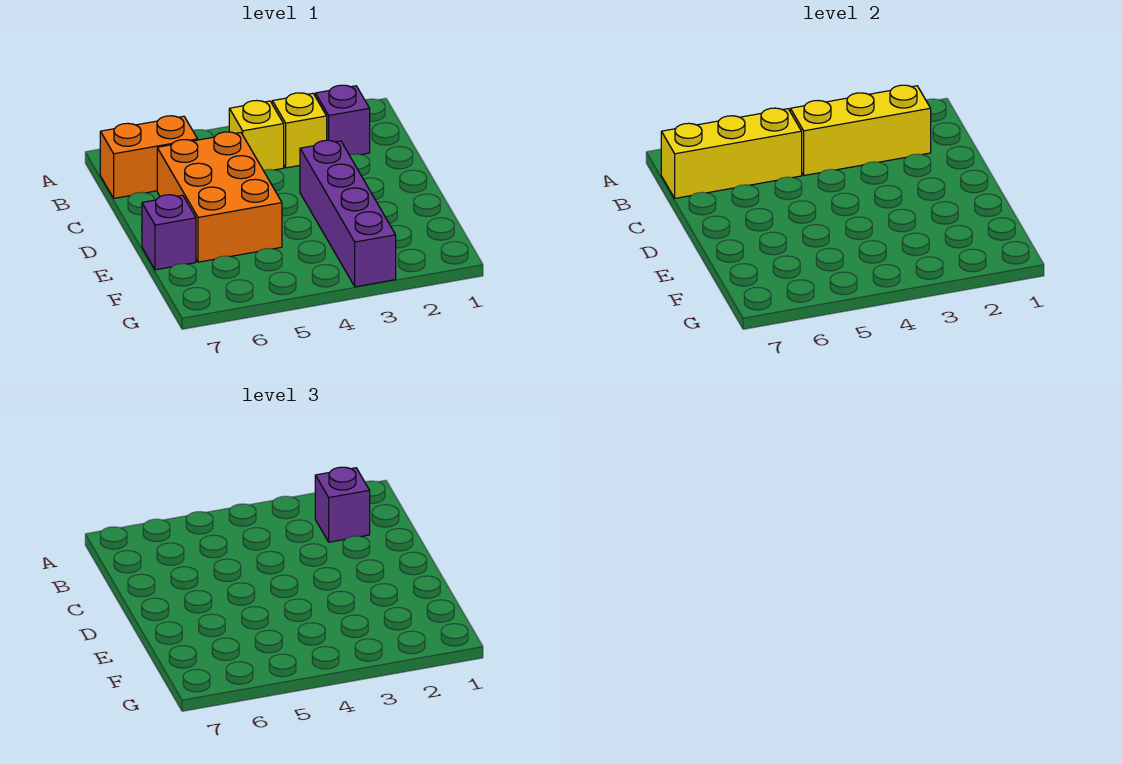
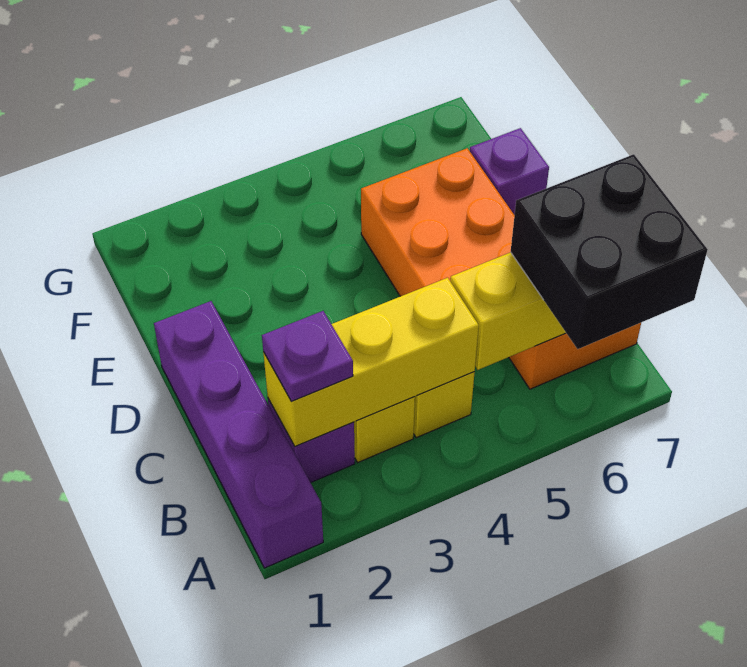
none -> black 2x2 brick [511,154,708,349]
purple 1x1 brick [315,467,370,542] -> purple 1x1 plate [262,311,353,401]
purple 1x4 brick [300,140,396,287] -> purple 1x4 brick moved to [154,301,323,568]

